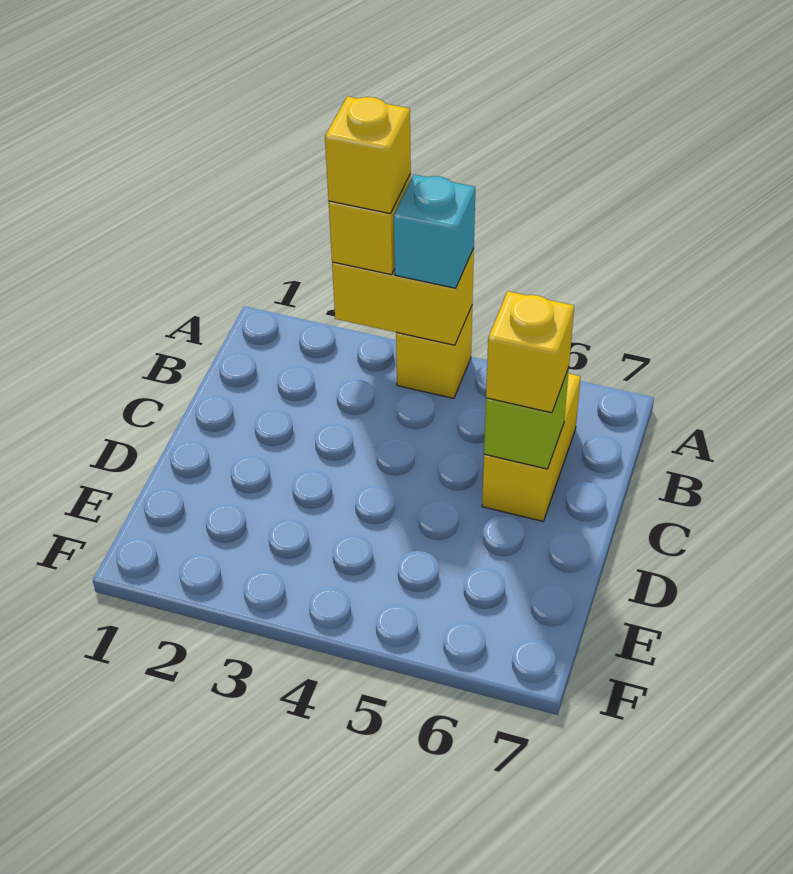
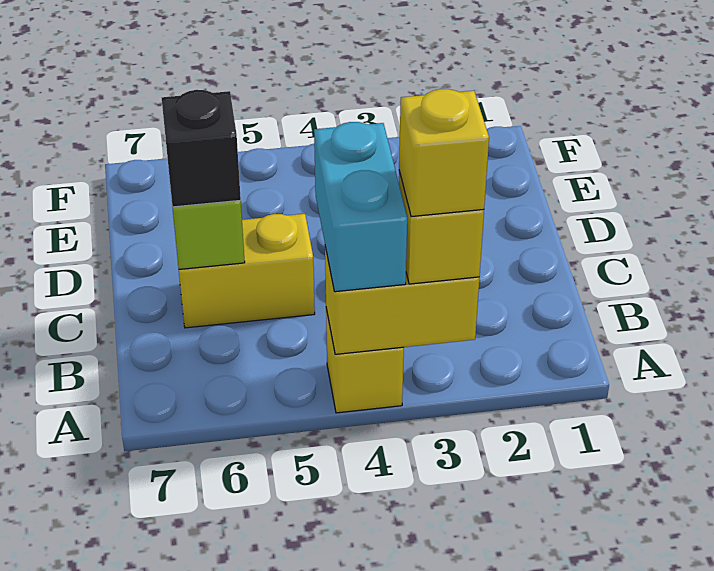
cyan 1x1 brick [394,175,475,288] -> cyan 1x2 brick [314,122,407,292]
yellow 1x2 brick [482,373,581,521] -> yellow 1x2 brick turned to [177,214,315,328]
yellow 1x1 brick [486,291,574,413] -> black 1x1 brick [162,90,241,207]

